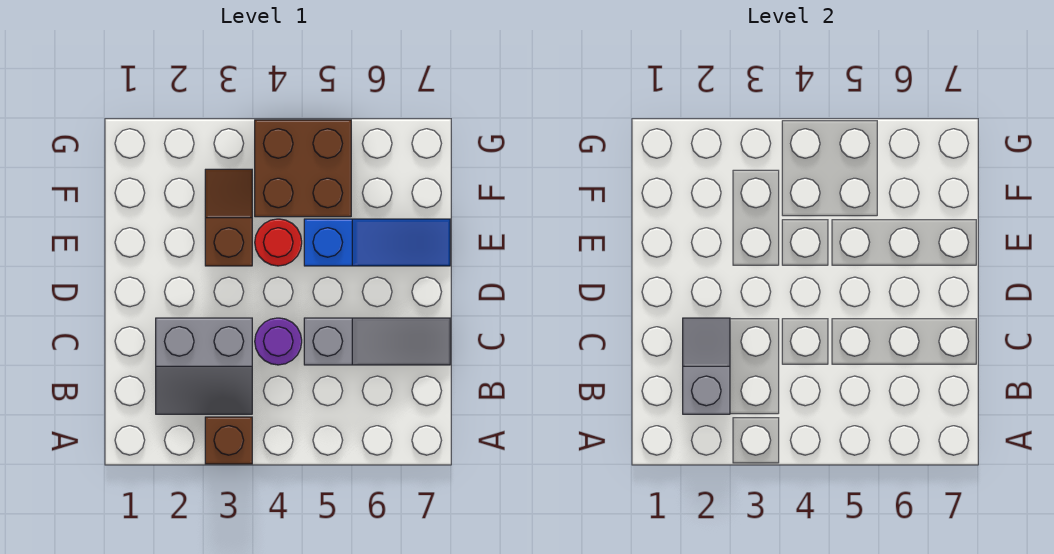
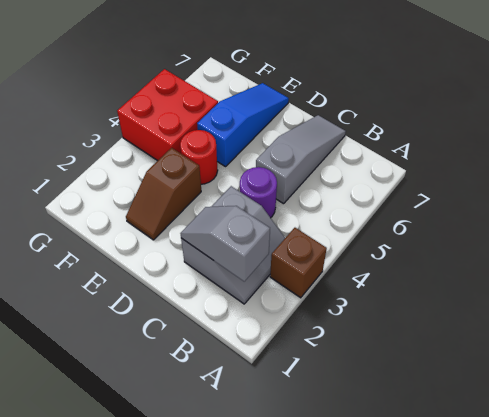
brown 1x2 slope [205,169,252,266] -> brown 1x2 slope turned to [126,148,201,240]
brown 2x2 brick [255,120,351,217] -> red 2x2 brick [117,69,218,161]

